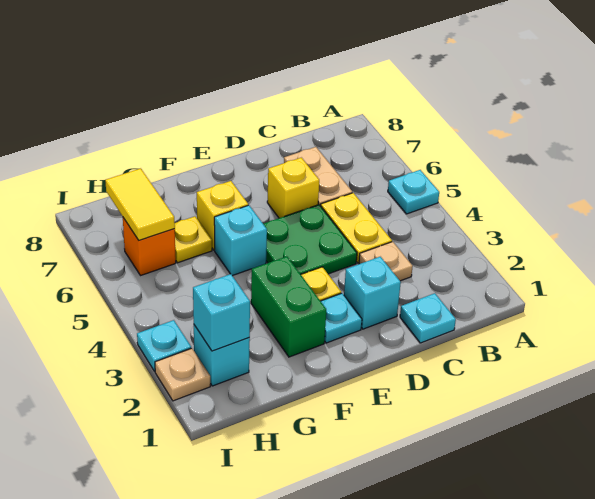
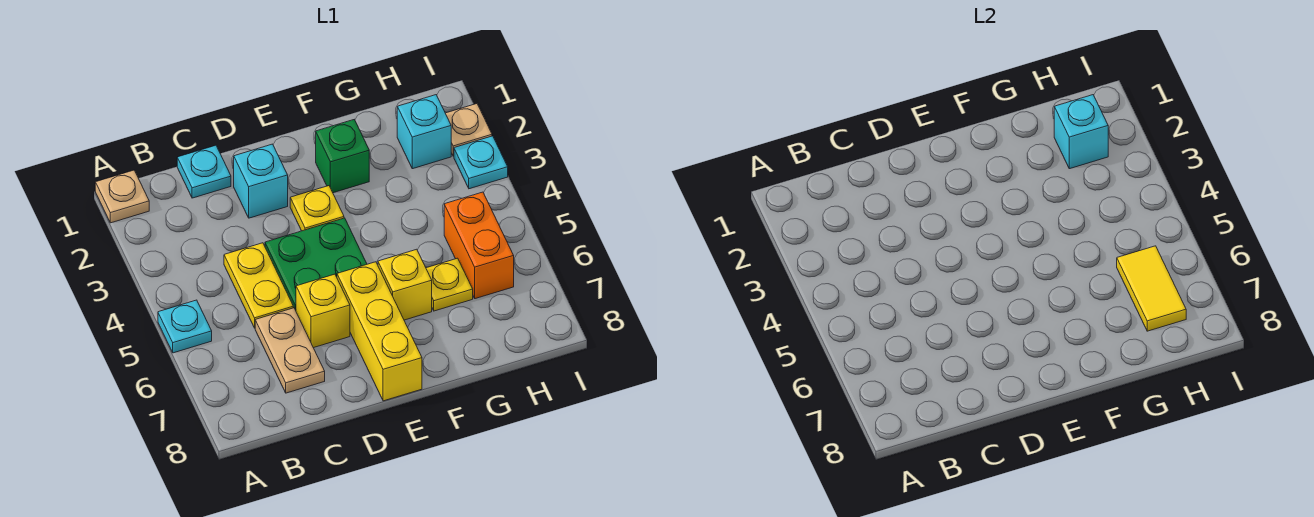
tan 1x1 plate [359,242,413,281] -> tan 1x1 plate moved to [95,170,149,223]
cyan 1x1 plate [321,293,362,343] -> none
none -> yellow 1x3 brick [337,262,422,401]
green 1x2 brick [251,256,326,357] -> green 1x1 brick [316,120,369,193]
cyan 1x1 brick [214,205,267,276] -> none
orange 1x1 brick [123,218,176,276] -> orange 1x2 brick [444,192,514,299]

